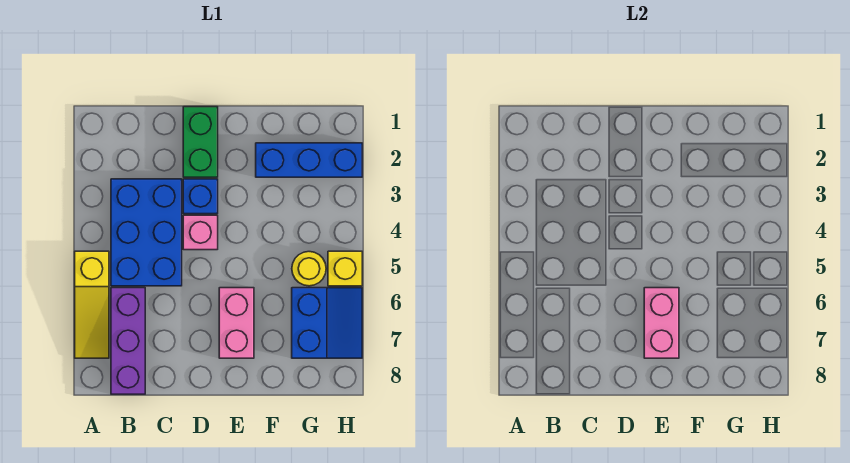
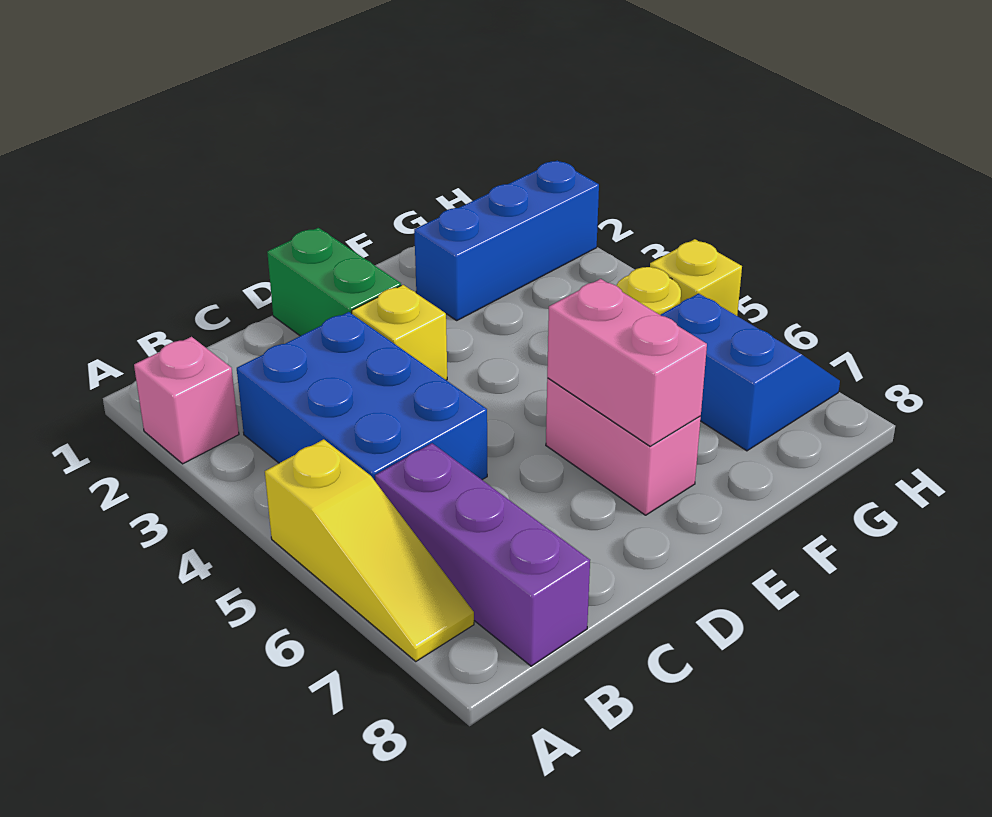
blue 1x1 brick [183,179,218,214] -> yellow 1x1 brick [352,285,447,380]
pink 1x1 brick [183,215,218,250] -> pink 1x1 brick moved to [134,337,239,464]

